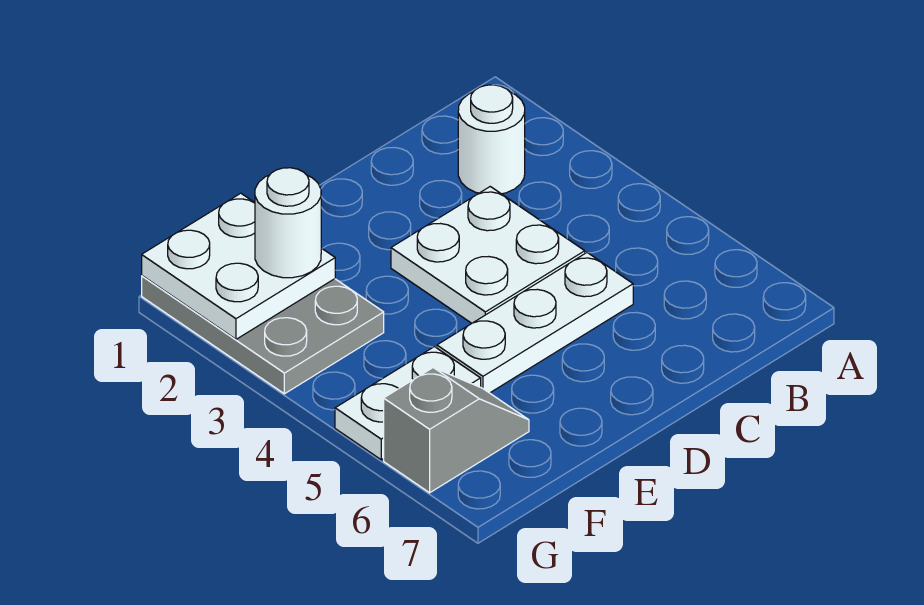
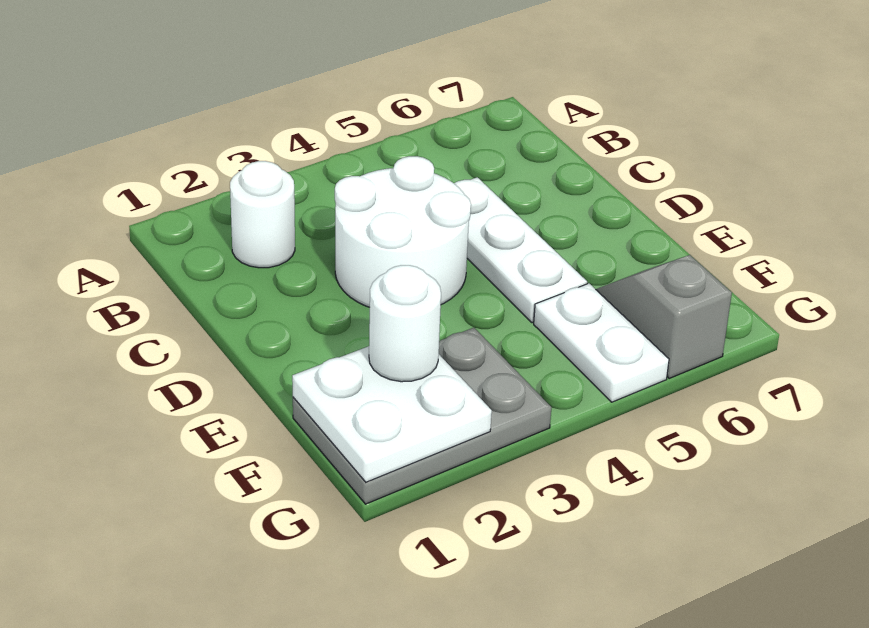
white 2x2 plate [391,187,585,323] -> white 2x2 round brick [335,156,471,307]

